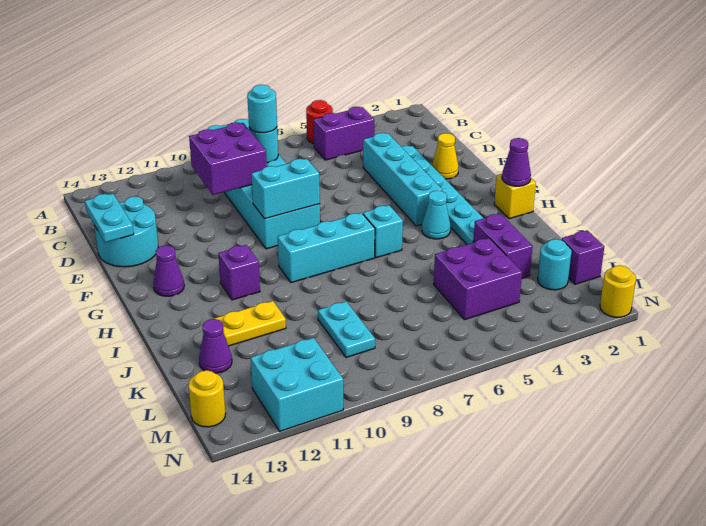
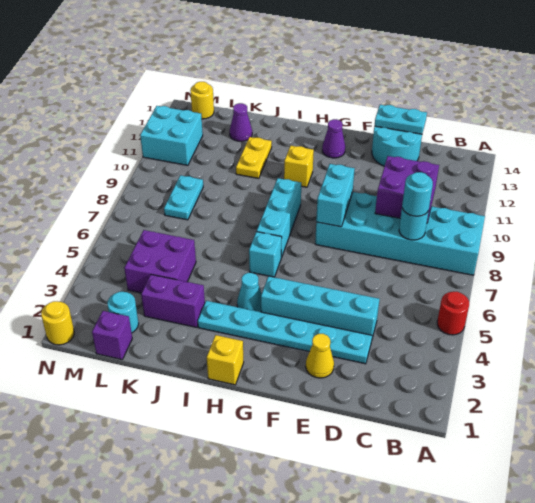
purple 1x2 brick [314,107,374,160] -> none
purple 1x1 cone [502,138,531,186] -> none
purple 1x1 brick [218,245,260,300] -> yellow 1x1 brick [284,146,314,187]
cyan 1x2 plate [318,302,375,357] -> cyan 1x2 plate turned to [164,175,203,220]

